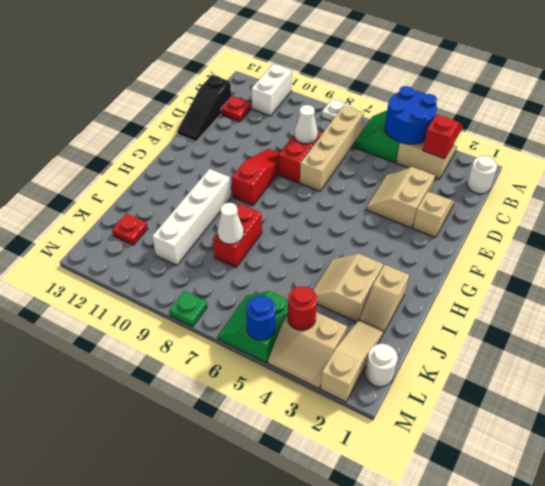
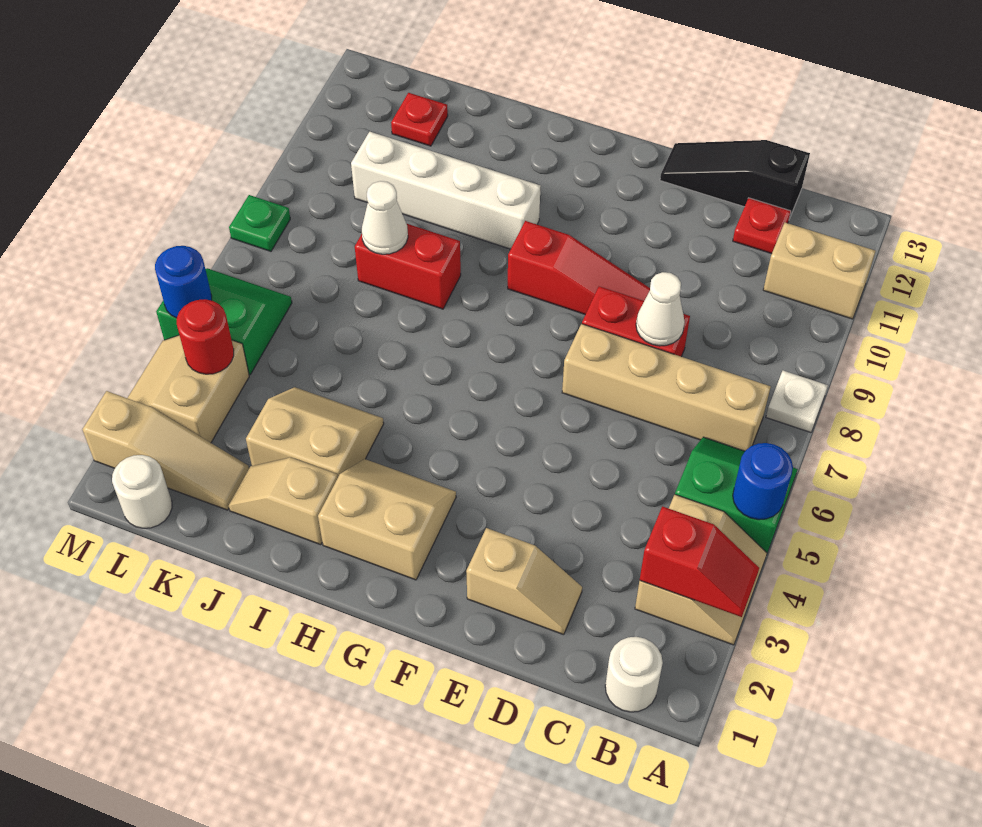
blue 2x2 round brick [385,86,437,144] -> blue 1x1 round brick [733,443,793,520]
white 1x2 brick [251,64,292,116] -> tan 1x2 brick [763,223,875,319]
tan 2x2 slope [366,167,435,228] -> tan 2x2 slope moved to [318,459,456,580]

